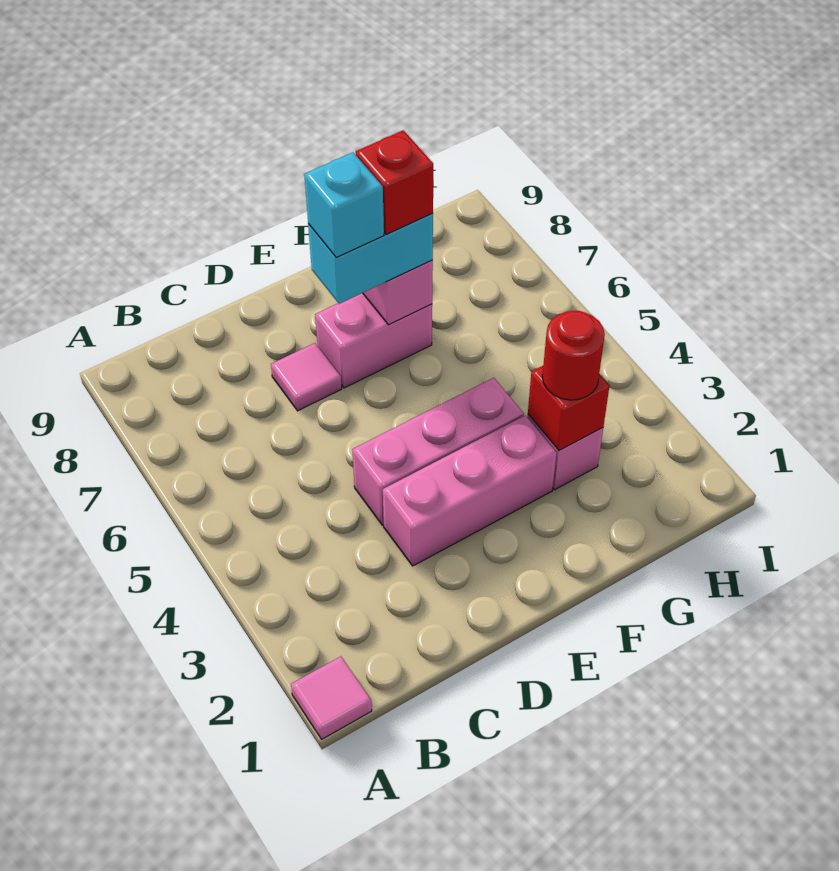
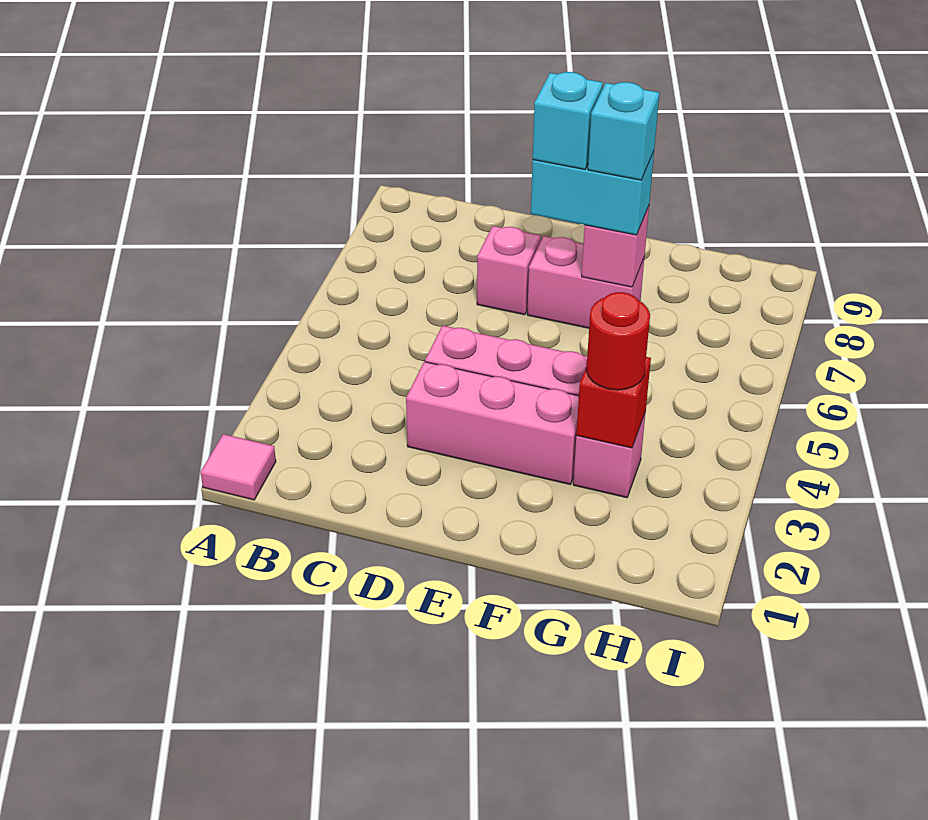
pink 1x1 tile [271,343,342,411] -> pink 1x1 brick [477,226,541,315]
red 1x1 brick [356,130,433,234] -> cyan 1x1 brick [588,82,659,180]

